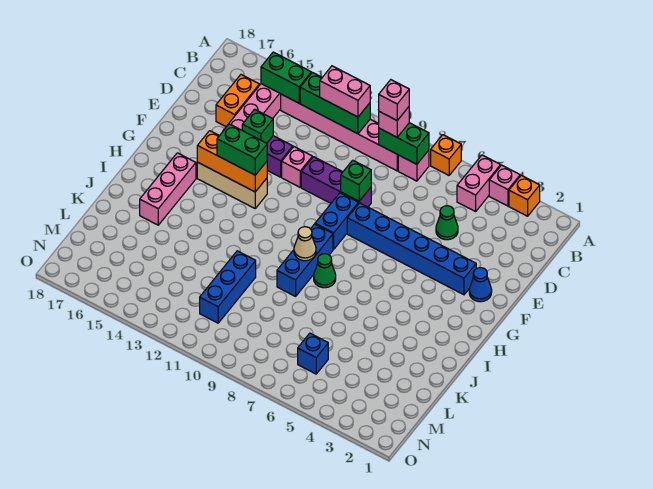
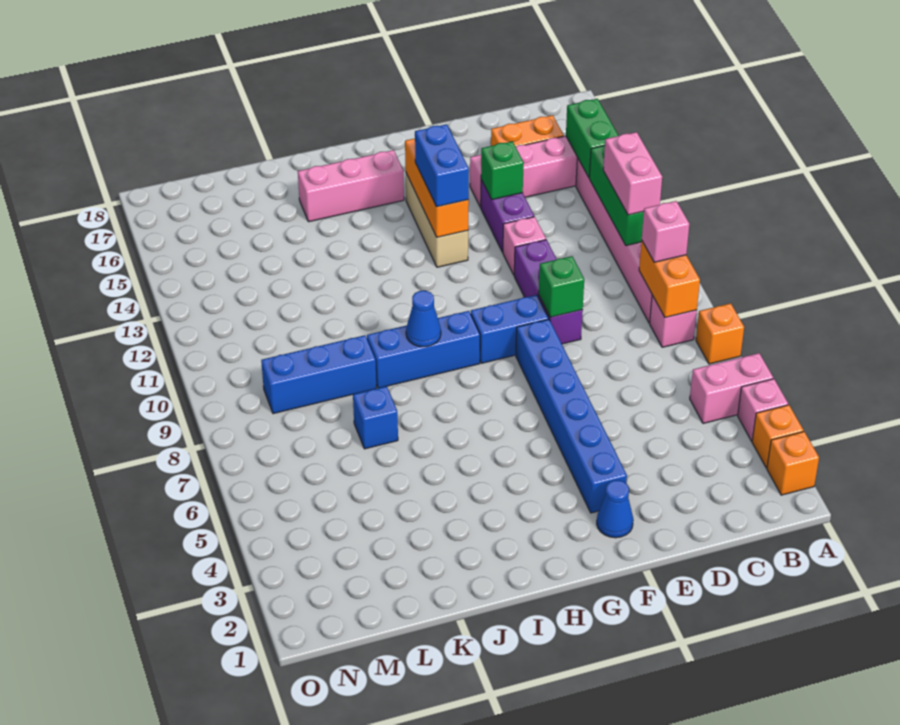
none -> orange 1x1 brick [767,432,819,495]
green 1x2 brick [379,123,429,164] -> orange 1x2 brick [639,241,700,317]
pink 1x1 brick [379,80,409,120] -> none
green 1x1 cone [436,206,458,240] -> none
green 1x2 brick [217,124,267,175] -> blue 1x2 brick [415,124,469,207]
green 1x1 cone [314,254,336,288] -> none
tan 1x1 cone [294,227,316,261] -> blue 1x1 cone [406,291,441,347]
blue 1x3 brick [200,251,256,323] -> blue 1x3 brick moved to [261,335,376,414]
blue 1x1 brick [298,333,328,374] -> blue 1x1 brick moved to [353,386,398,449]

